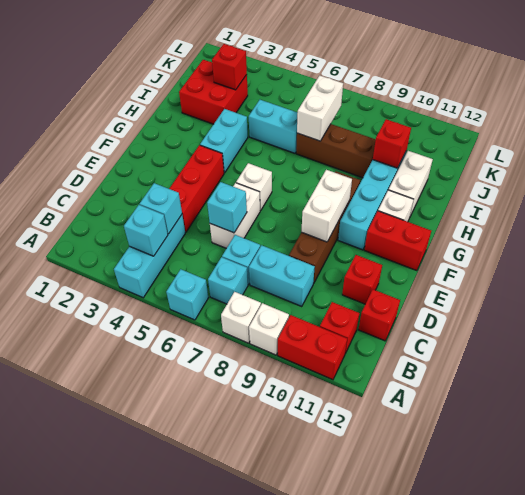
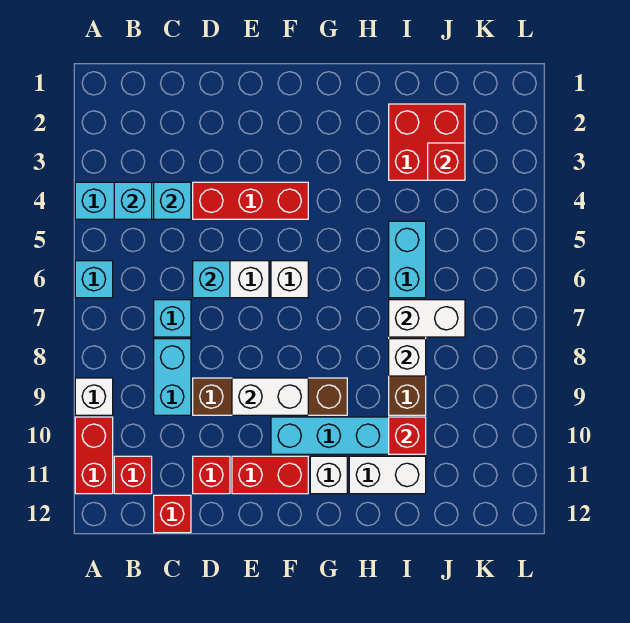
white 1x1 brick [221,292,261,343] -> white 1x1 brick moved to [389,339,426,376]
cyan 1x1 brick [208,257,248,304] -> none
red 1x2 brick [364,211,431,271] -> red 1x2 brick turned to [232,456,308,494]
cyan 1x2 brick [200,109,248,173] -> none

